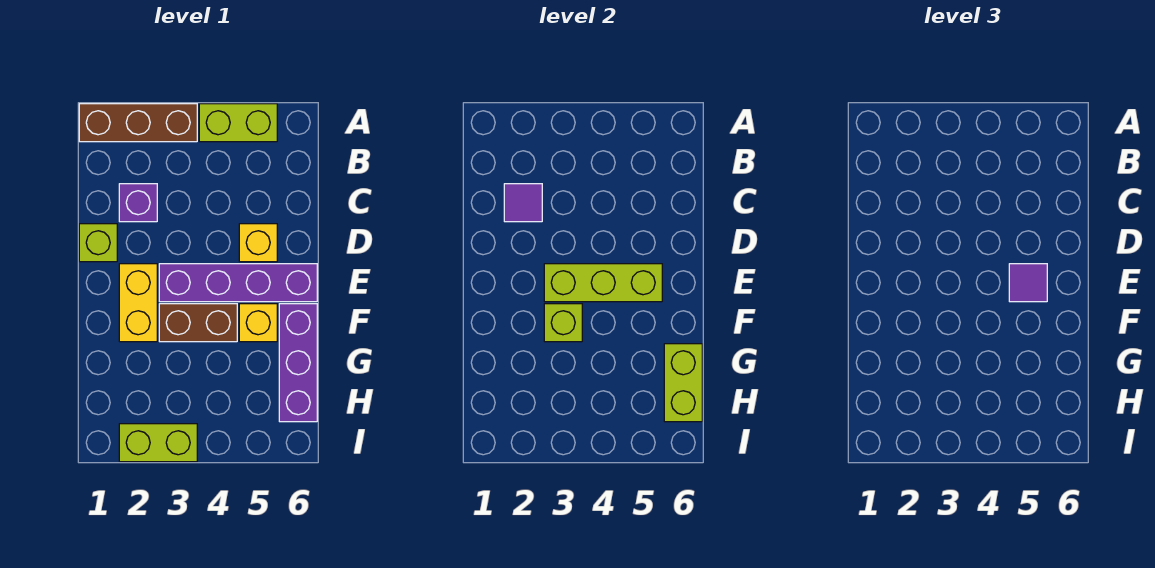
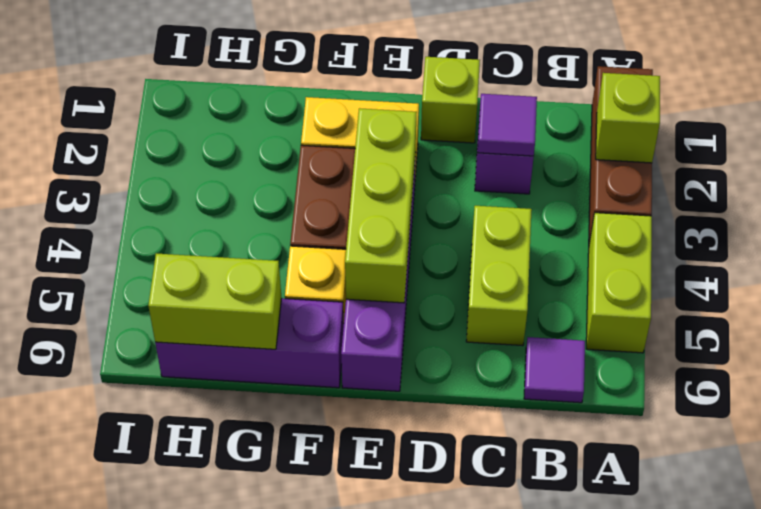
yellow 1x1 brick [239,224,277,262] -> none
purple 1x1 tile [1009,264,1047,302] -> purple 1x1 tile moved to [524,337,585,403]
lime 1x1 brick [544,304,582,342] -> lime 1x1 brick moved to [596,73,660,163]
lime 1x2 brick [119,424,197,462] -> lime 1x2 brick moved to [466,206,532,346]

